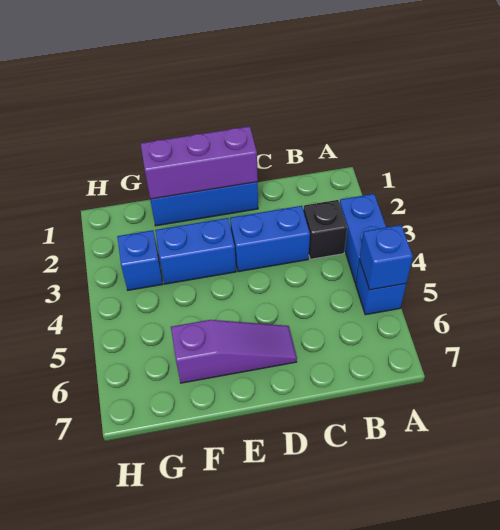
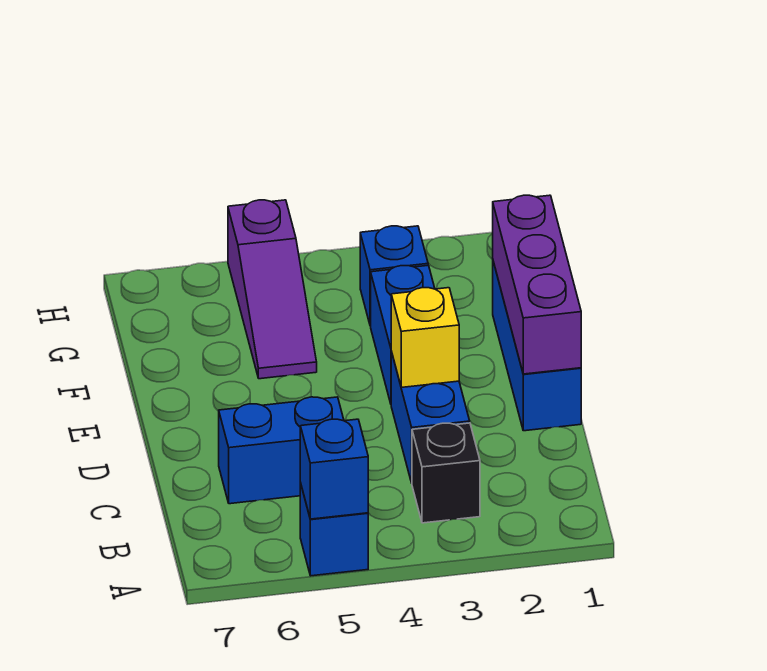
blue 1x2 brick [340,194,386,283] -> blue 1x2 brick moved to [219,397,344,504]
none -> yellow 1x1 brick [391,288,459,387]
purple 1x3 slope [171,320,297,383] -> purple 1x3 slope moved to [228,200,317,379]

